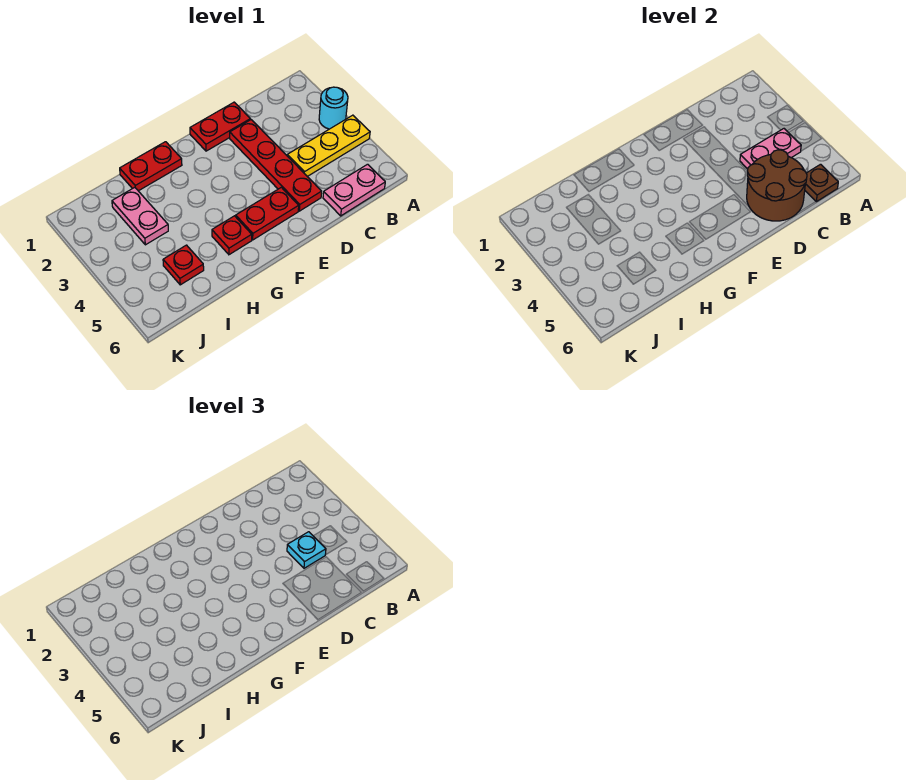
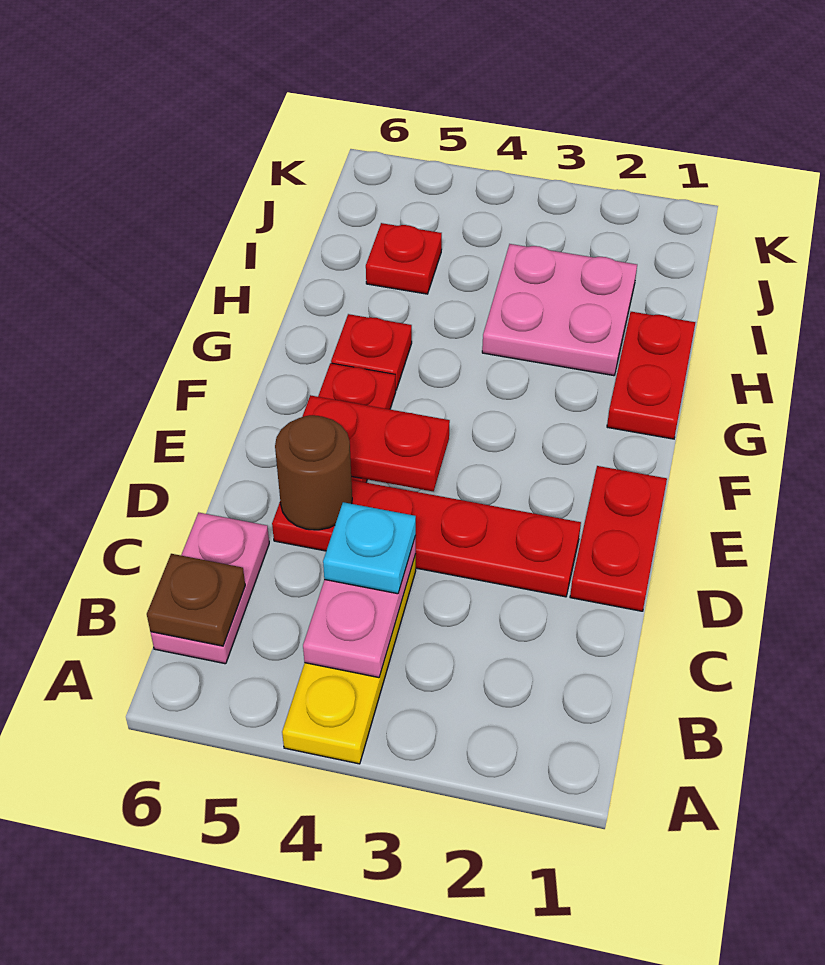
cyan 1x1 round brick [319,87,348,129] -> none
brown 2x2 round brick [747,150,807,221] -> brown 1x1 round brick [275,415,352,530]
none -> red 1x2 plate [302,395,450,491]
pink 1x2 plate [112,187,168,245] -> pink 2x2 plate [482,244,637,376]

